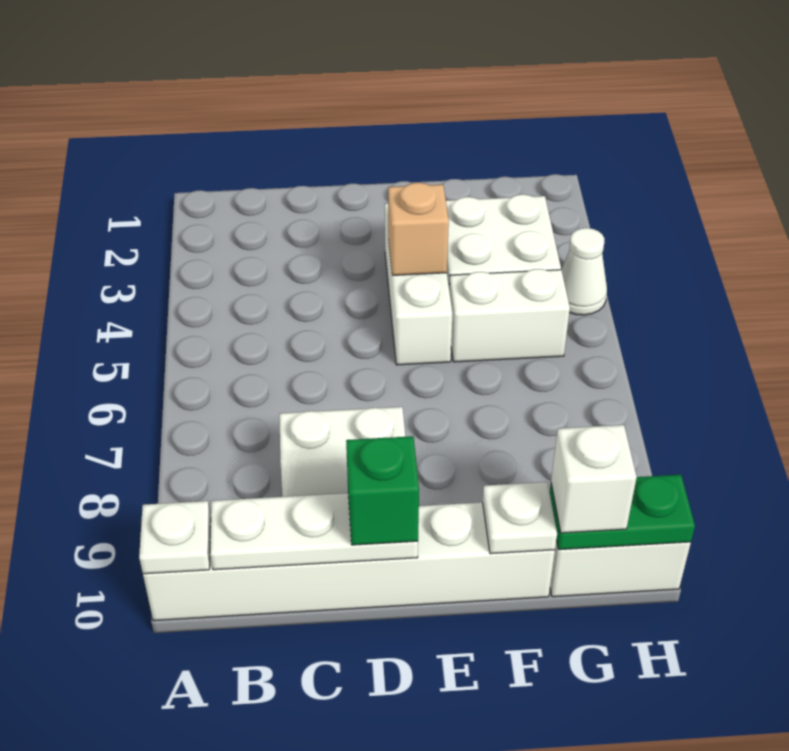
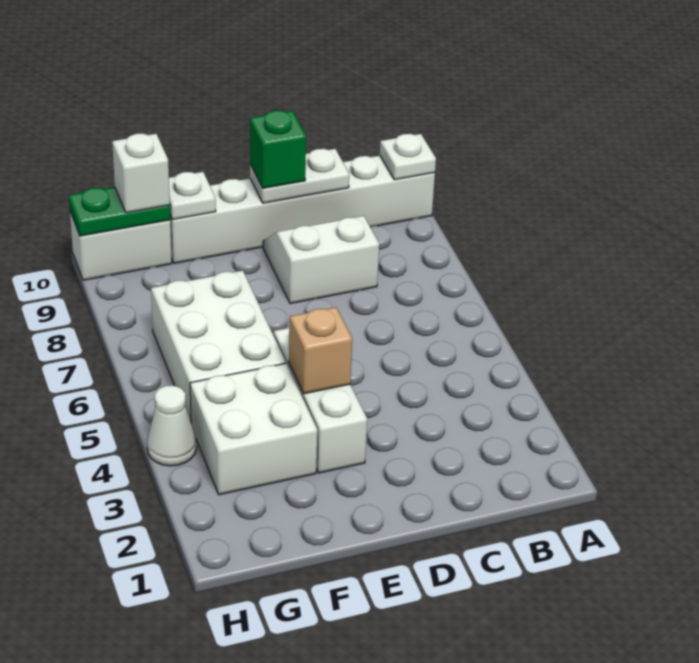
white 1x3 plate [210,493,418,570] -> white 1x2 plate [250,149,349,203]
white 1x2 brick [449,269,570,362] -> white 2x3 brick [151,271,286,421]

